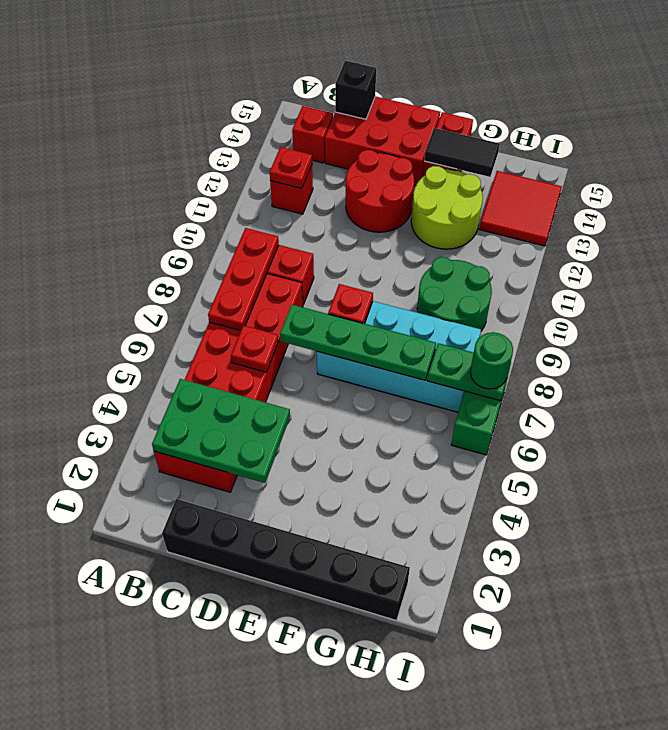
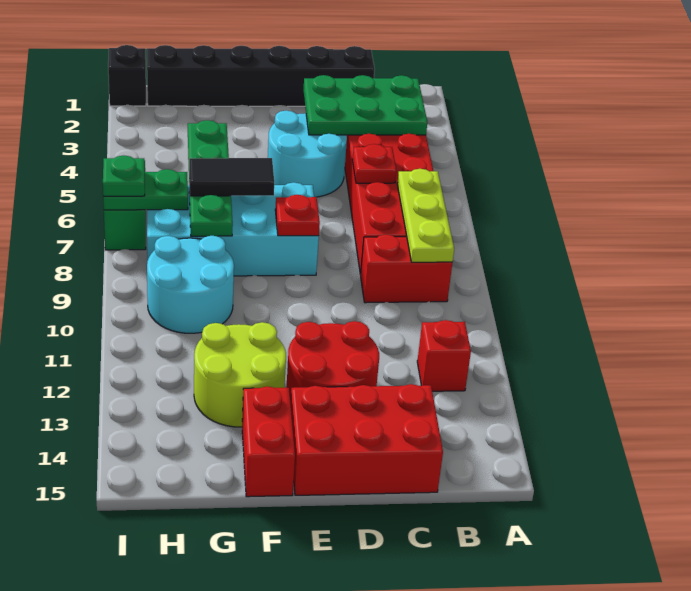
red 1x3 plate [208,228,279,331] -> lime 1x3 plate [397,169,454,262]
red 1x1 plate [270,147,312,188] -> none
red 1x1 brick [292,106,333,163] -> none
black 1x1 brick [335,61,376,119] -> black 1x1 brick moved to [108,45,146,106]
none -> cyan 2x2 round brick [268,111,347,197]
green 1x4 plate [280,305,436,380] -> green 1x4 plate turned to [188,120,233,236]
black 1x2 tile [424,128,500,177] -> black 1x2 tile moved to [189,158,274,196]
green 2x2 round brick [417,257,492,331] -> cyan 2x2 round brick [147,236,234,333]
red 2x2 tile [480,171,562,246] -> none
green 1x1 round brick [470,332,513,389] -> green 1x1 plate [103,155,145,196]

